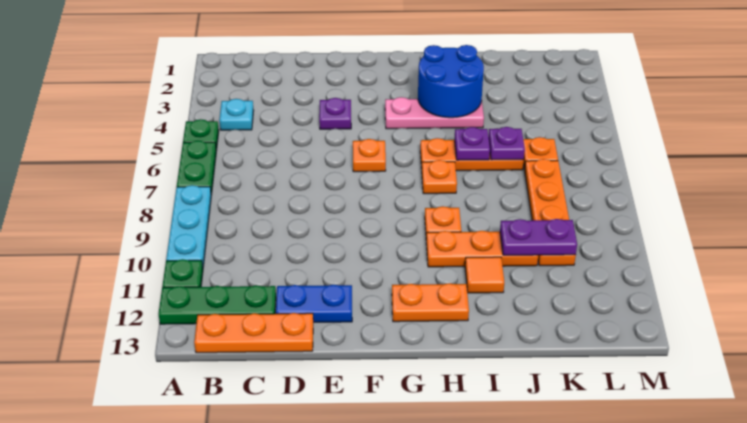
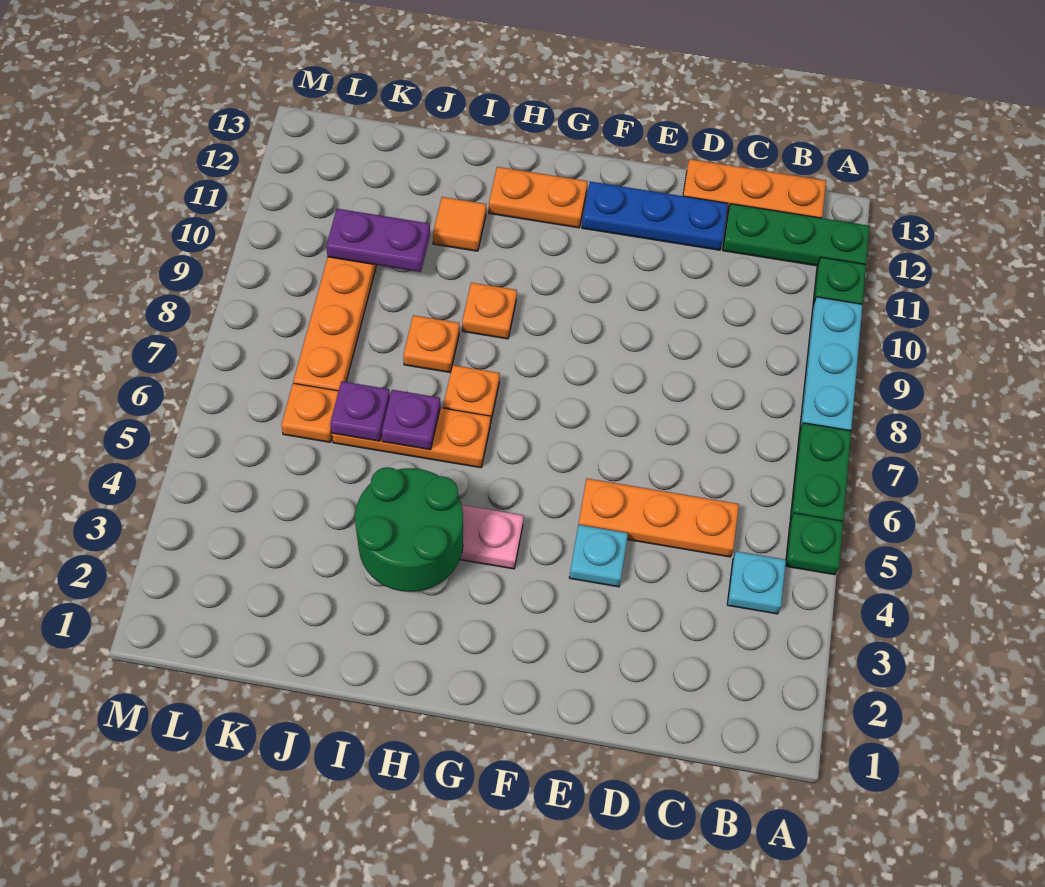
blue 1x2 plate [276,285,352,322] -> blue 1x3 plate [582,182,728,250]
purple 1x1 plate [319,98,351,129] -> cyan 1x1 plate [569,525,628,587]
orange 1x1 plate [353,139,386,172] -> orange 1x1 plate moved to [403,315,459,373]
blue 2x2 round brick [418,45,484,118] -> green 2x2 round brick [355,467,463,592]
orange 1x3 plate [426,231,538,267] -> orange 1x3 plate moved to [578,479,739,557]

